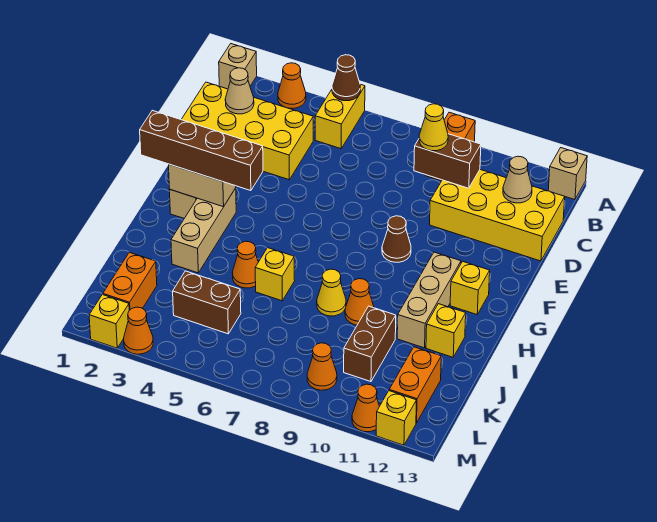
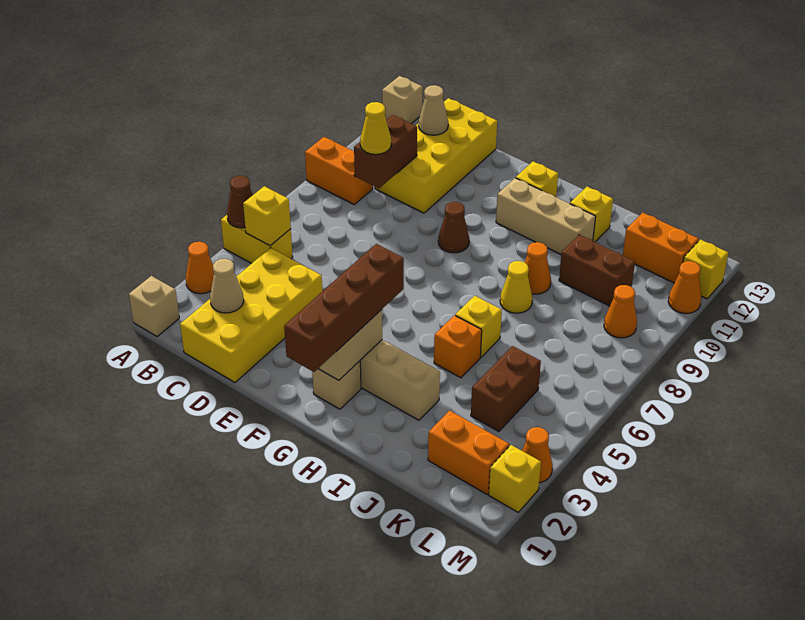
none -> yellow 1x1 brick [243,186,291,246]
orange 1x1 cone [232,241,258,288] -> orange 1x1 brick [434,315,482,378]

